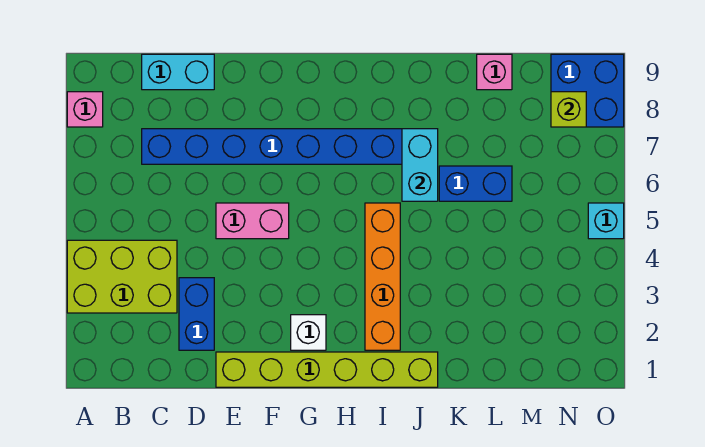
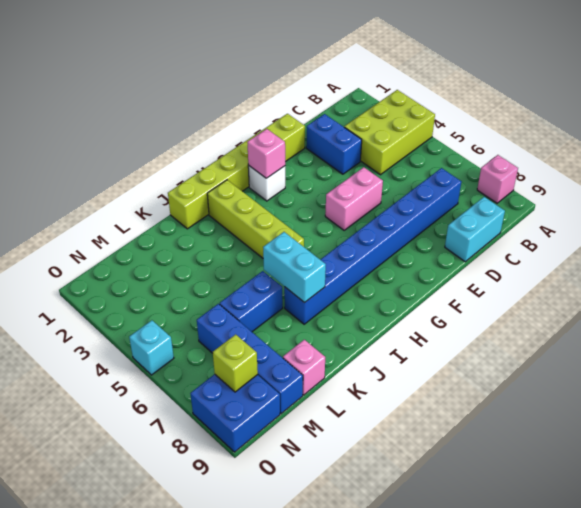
none -> pink 1x1 brick [247,129,285,178]
orange 1x4 brick [365,203,400,350] -> lime 1x4 brick [207,180,304,258]
none -> blue 1x4 brick [197,304,303,414]

